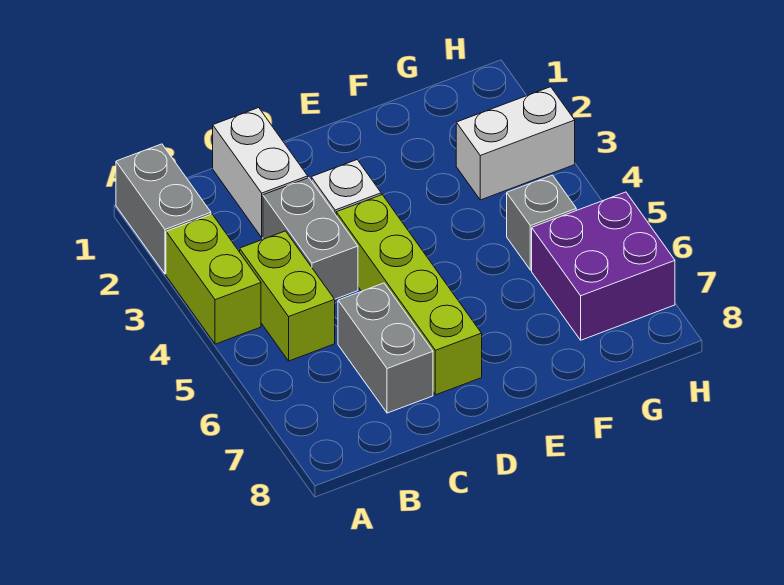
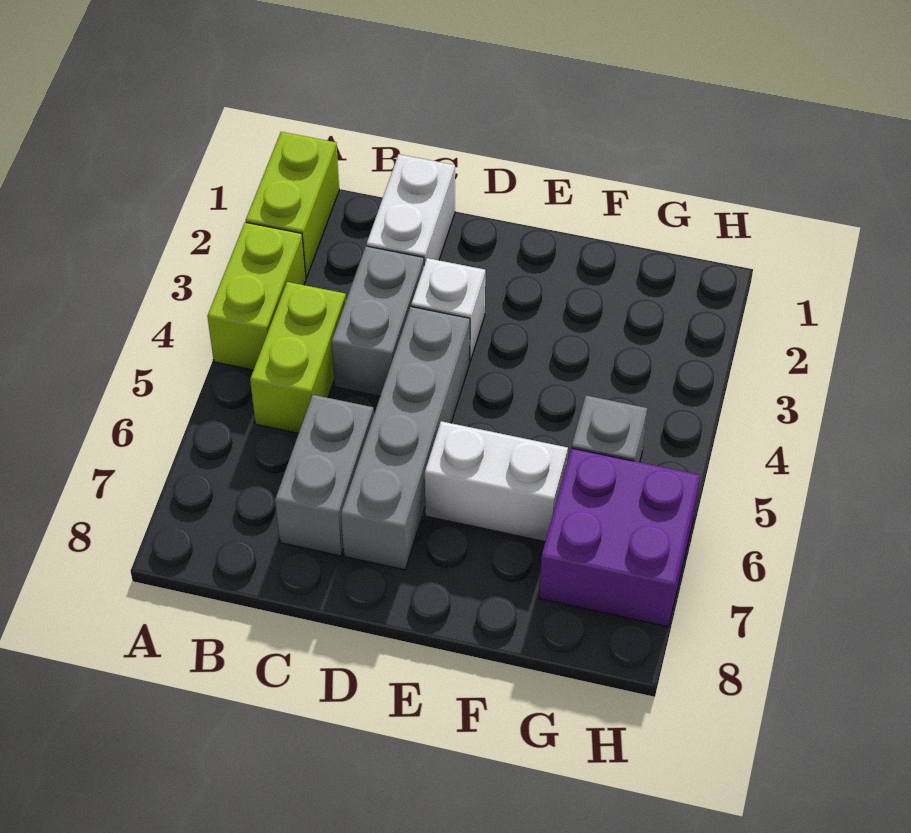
grey 1x2 brick [116,144,211,274] -> lime 1x2 brick [246,132,339,278]
lime 1x4 brick [336,195,482,395] -> grey 1x4 brick [341,307,470,570]
white 1x2 brick [456,87,575,200] -> white 1x2 brick moved to [425,421,568,542]

